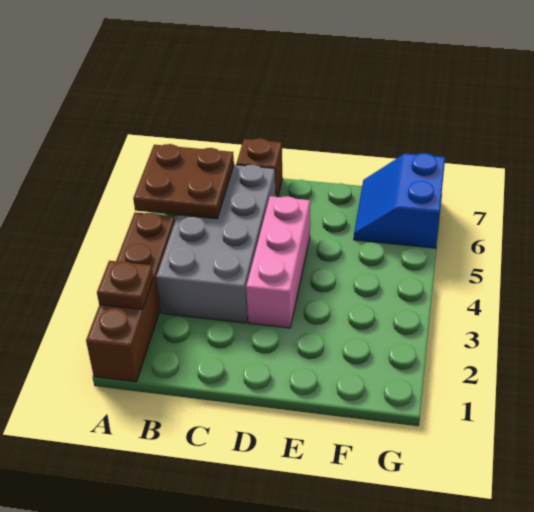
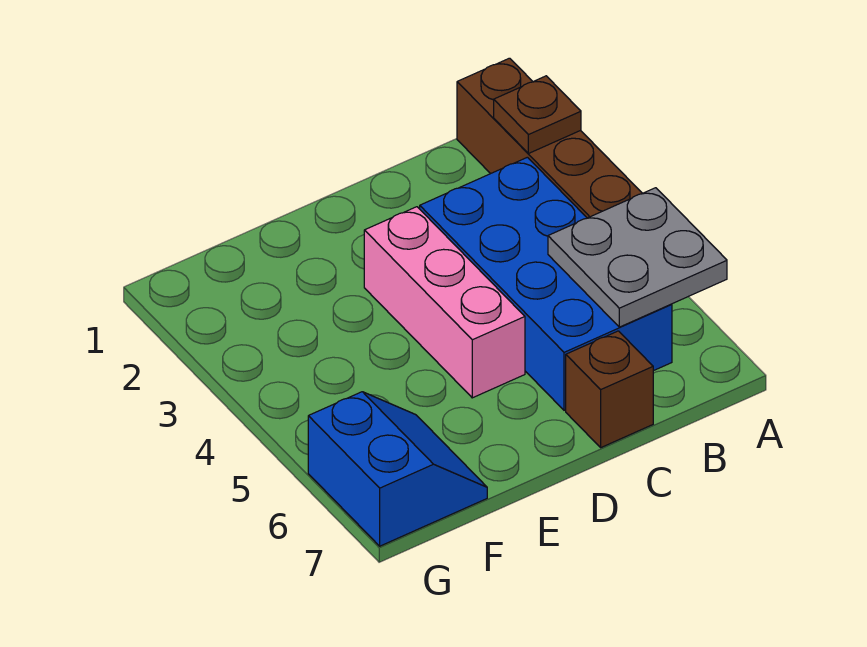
brown 2x2 plate [133,144,234,219] -> grey 2x2 plate [548,188,727,327]
grey 2x4 brick [156,165,276,323] -> blue 2x4 brick [420,157,672,410]

